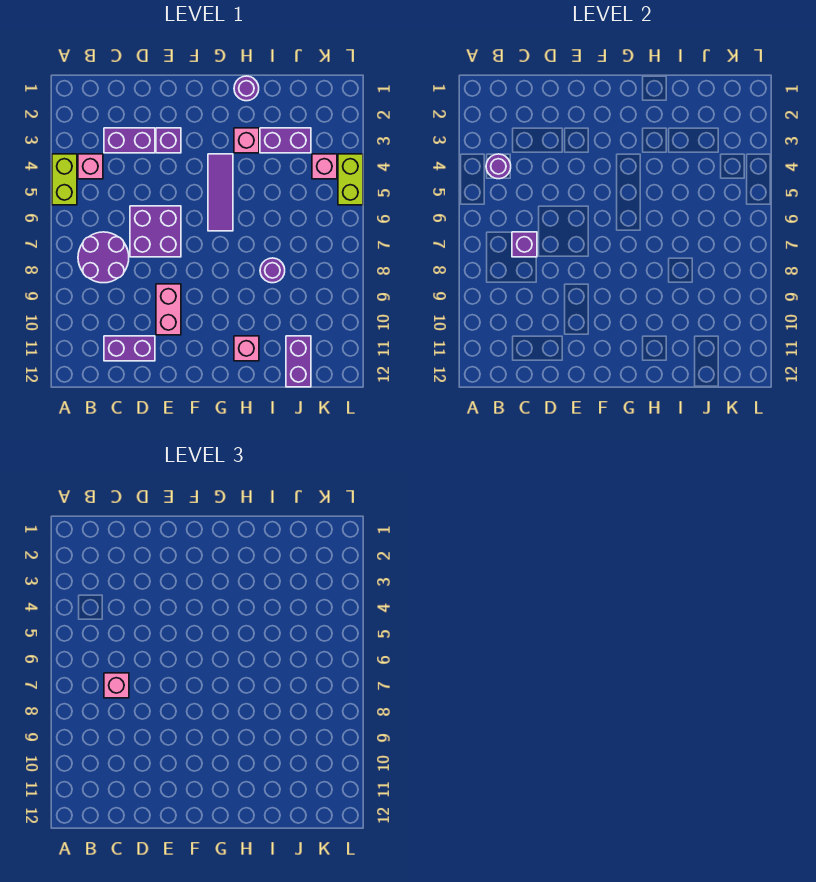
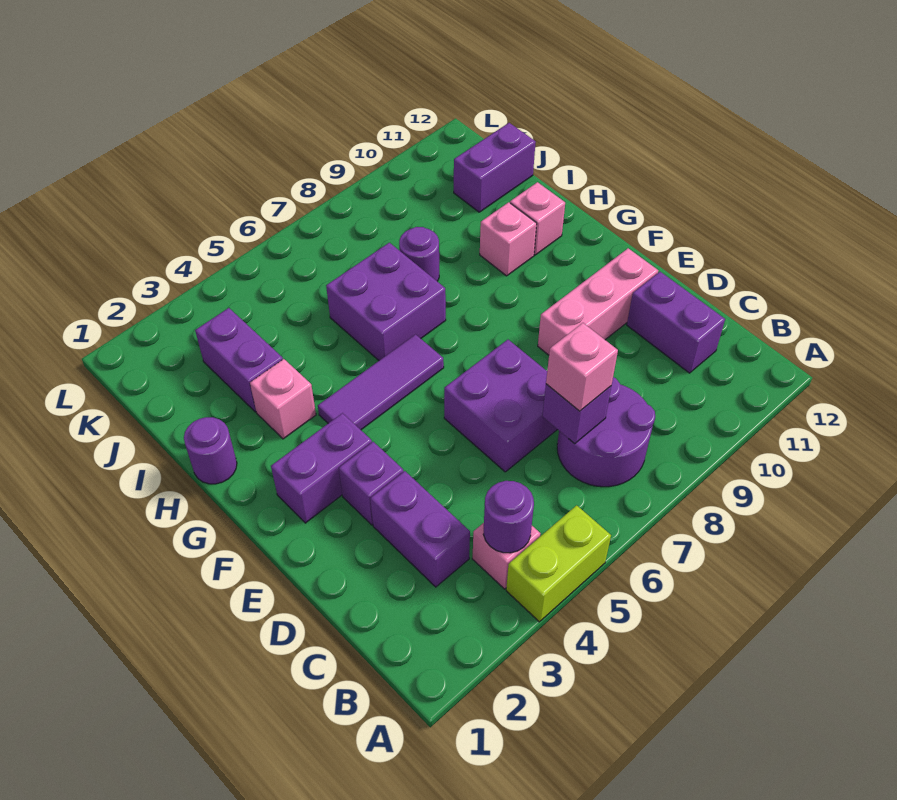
pink 1x2 brick [156,284,181,335] -> pink 1x3 brick [538,248,658,355]
none -> purple 1x2 brick [271,413,372,523]
none -> purple 2x2 brick [326,243,446,360]
pink 1x1 brick [312,154,337,179] -> pink 1x1 brick moved to [480,202,537,276]
lime 1x2 brick [338,154,363,205] -> none

